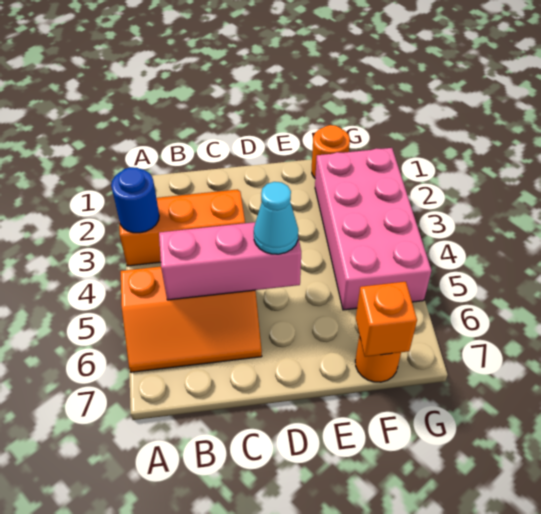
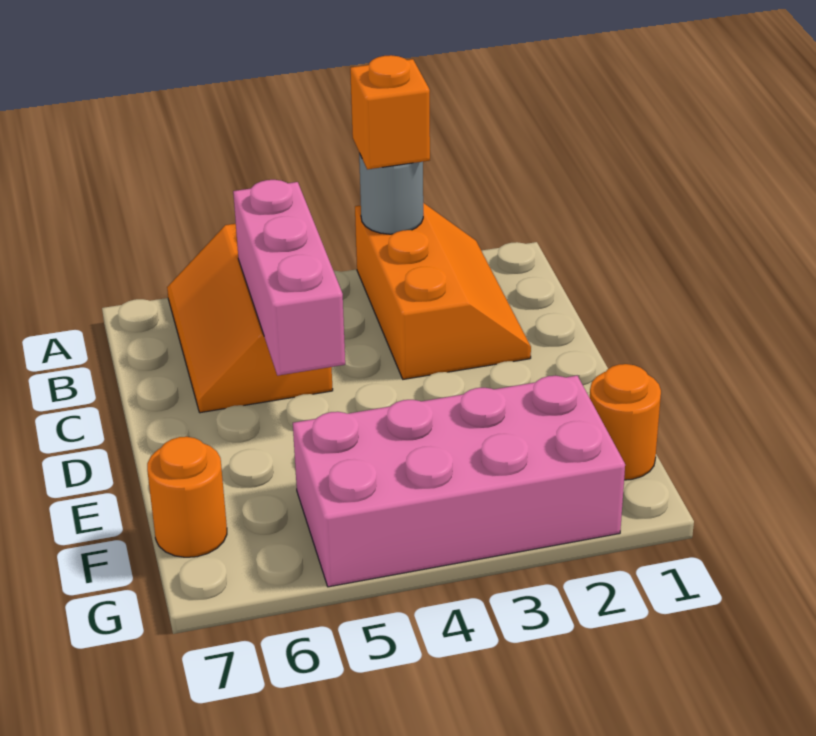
blue 1x1 round brick [111,167,159,233] -> grey 1x1 round brick [359,153,423,234]
cyan 1x1 cone [254,182,298,254] -> none
orange 1x1 brick [356,282,417,357] -> orange 1x1 brick moved to [350,55,430,169]

